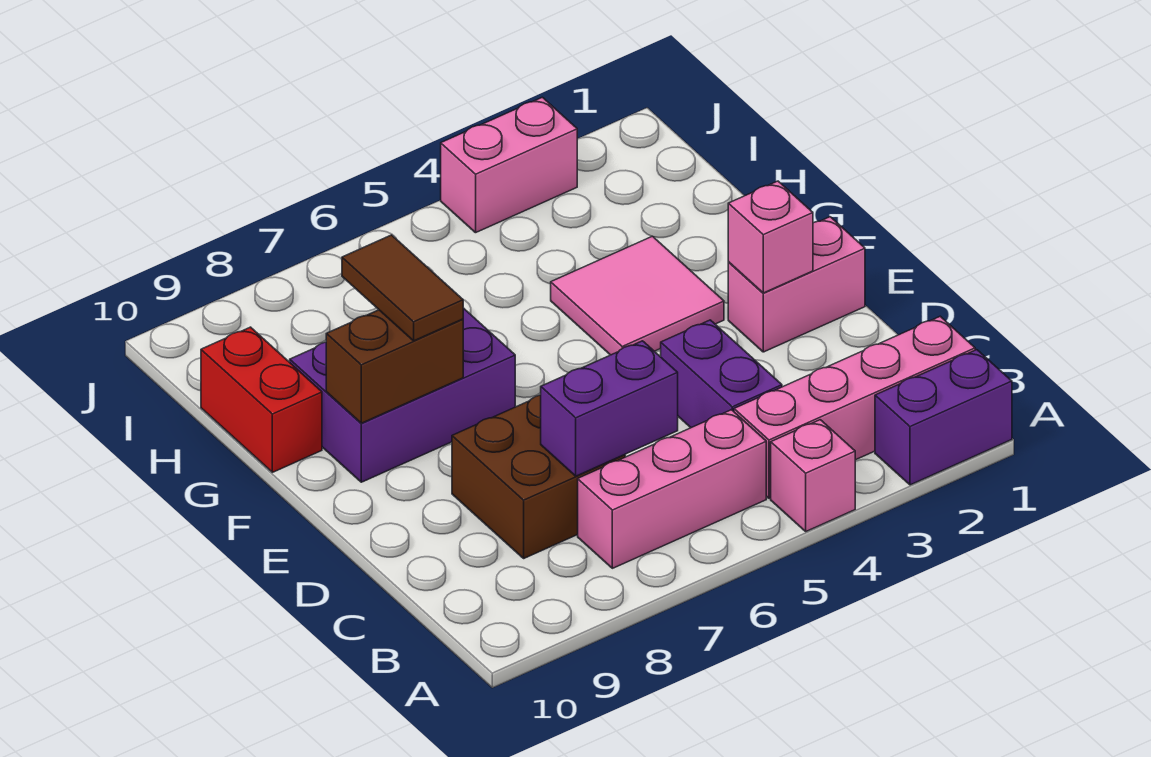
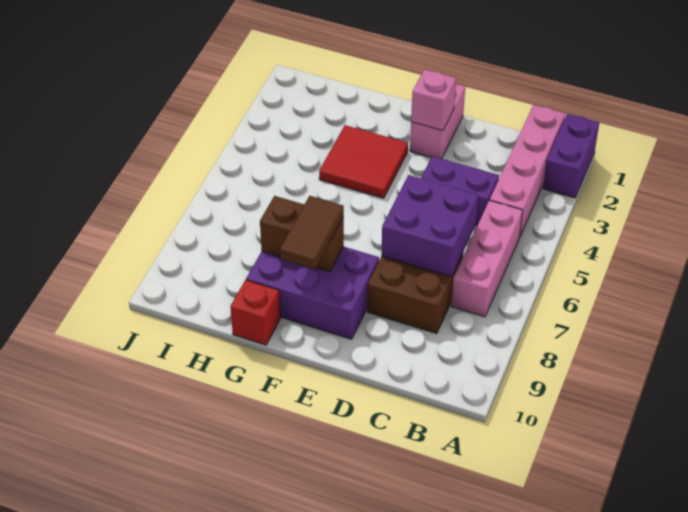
pink 1x1 brick [771,420,855,531] -> none
purple 1x2 brick [541,341,678,476] -> purple 2x2 brick [381,175,478,277]
pink 2x2 tile [551,236,724,355] -> red 2x2 tile [319,125,408,198]
purple 2x3 brick [290,308,515,482] -> purple 2x3 brick turned to [246,247,379,339]
brown 1x2 brick [326,310,463,423] -> brown 1x2 brick turned to [260,196,344,272]
brown 1x2 tile [342,235,463,341] -> brown 1x2 tile turned to [280,196,344,269]
red 1x2 brick [201,327,322,472] -> red 1x1 brick [230,280,280,345]
pink 1x2 brick [441,97,577,233] -> none

